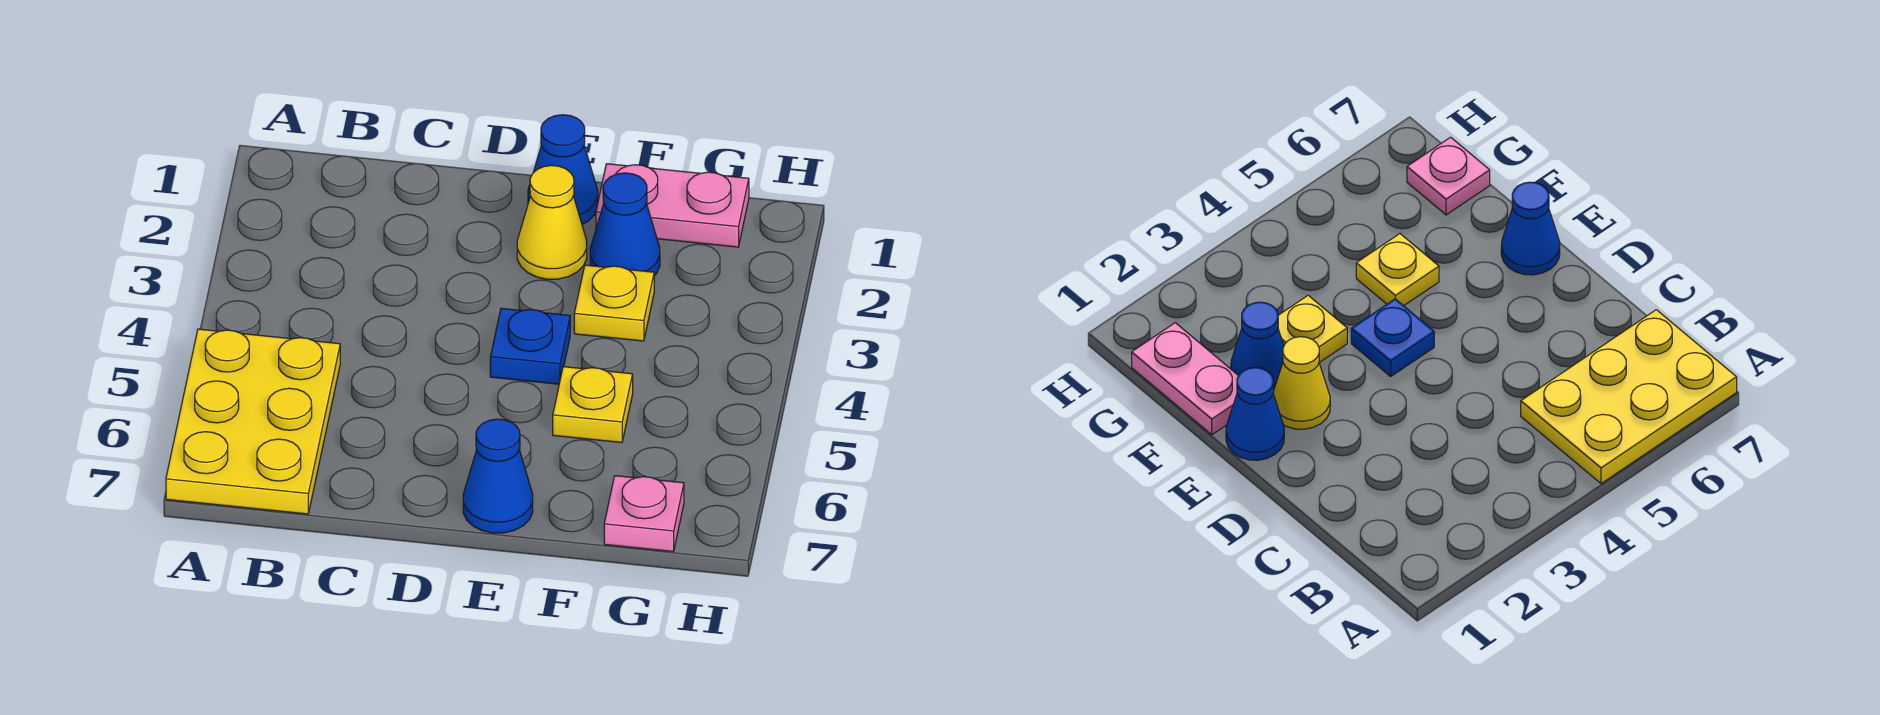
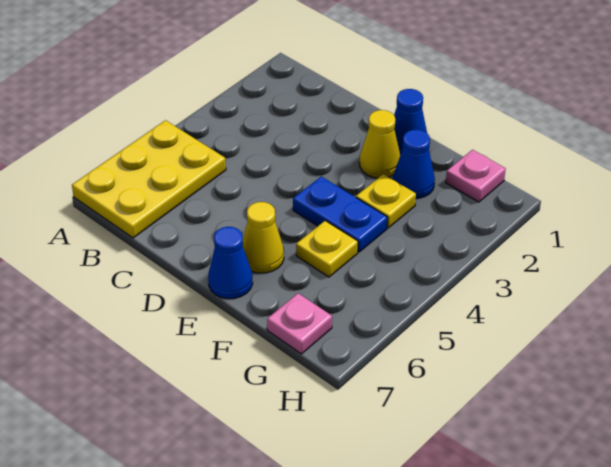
blue 1x1 plate [490,308,570,384] -> blue 1x2 plate [293,177,388,252]
none -> yellow 1x1 cone [243,202,284,273]
pink 1x2 plate [596,164,749,247] -> pink 1x1 plate [446,150,506,202]

